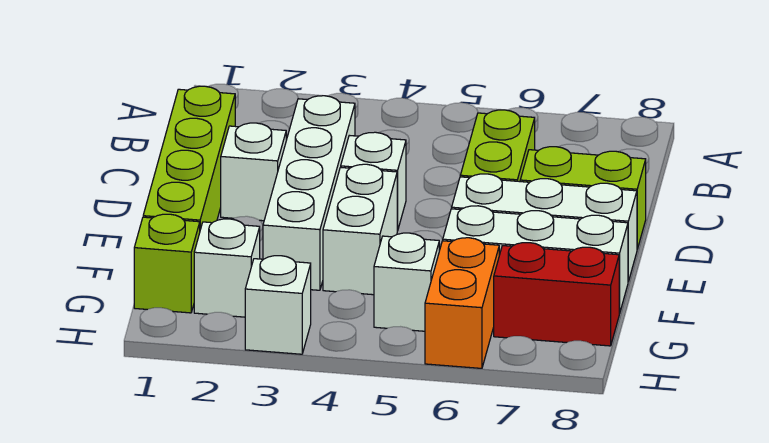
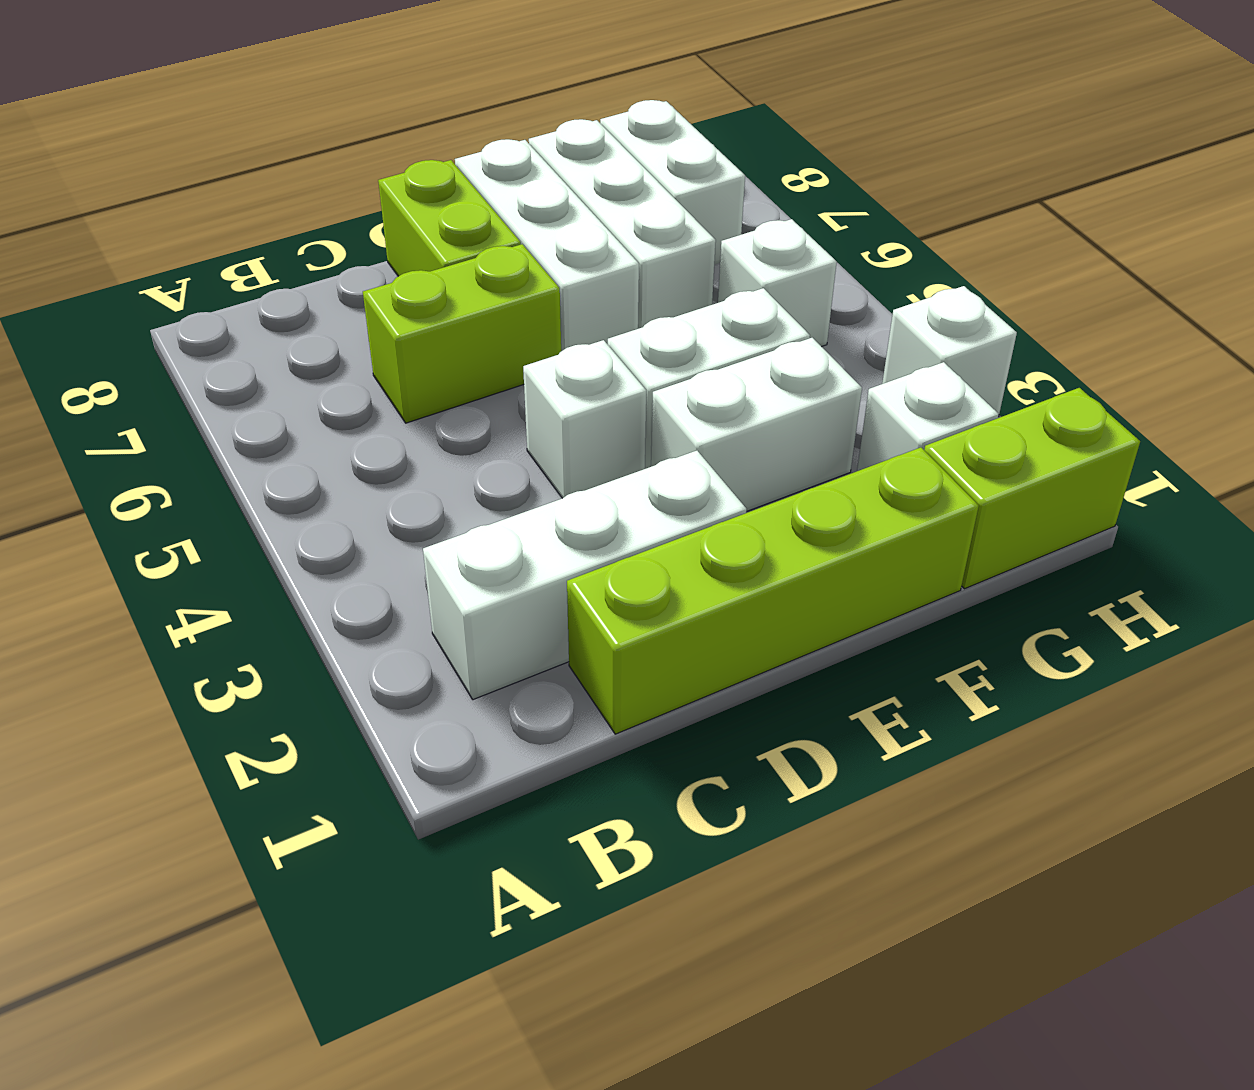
white 1x4 brick [263,96,355,290] -> white 1x2 brick [651,338,862,511]
white 1x1 brick [221,123,286,221] -> white 1x3 brick [423,451,747,700]
lime 1x1 brick [134,214,200,313] -> lime 1x2 brick [924,388,1140,589]
orange 1x2 brick [425,238,499,368] -> none
red 1x2 brick [494,243,619,346] -> white 1x2 brick [600,100,745,265]

